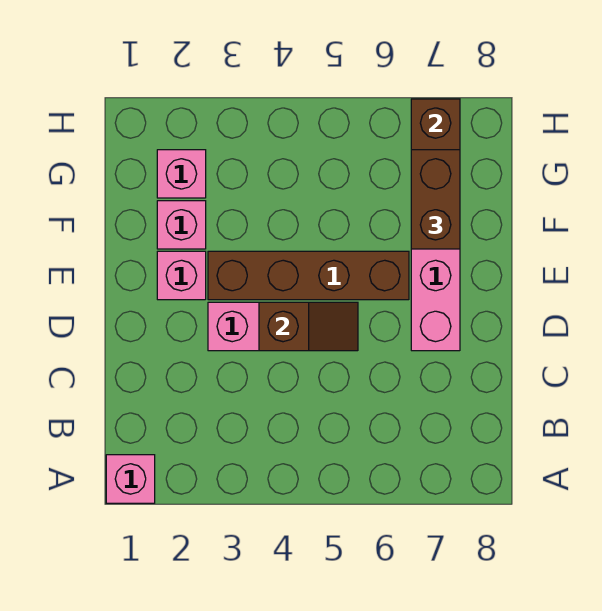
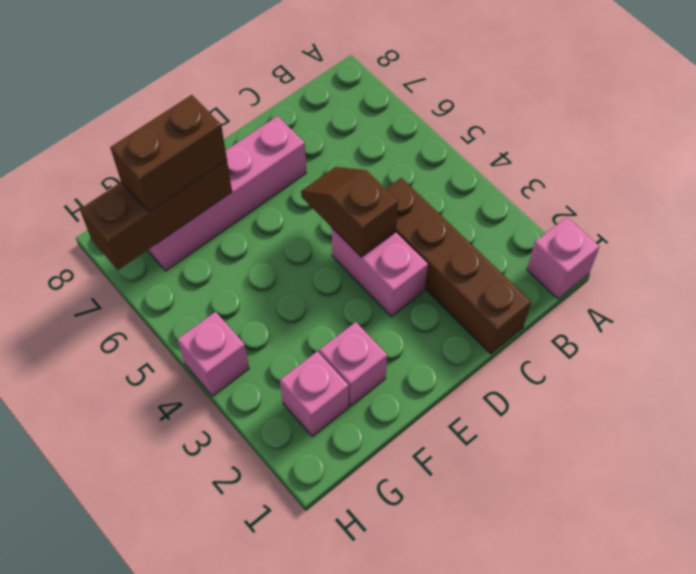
pink 1x1 brick [157,251,206,300] -> pink 1x1 brick moved to [177,312,249,396]
brown 1x4 brick [208,251,409,300] -> brown 1x4 brick moved to [386,178,531,354]

